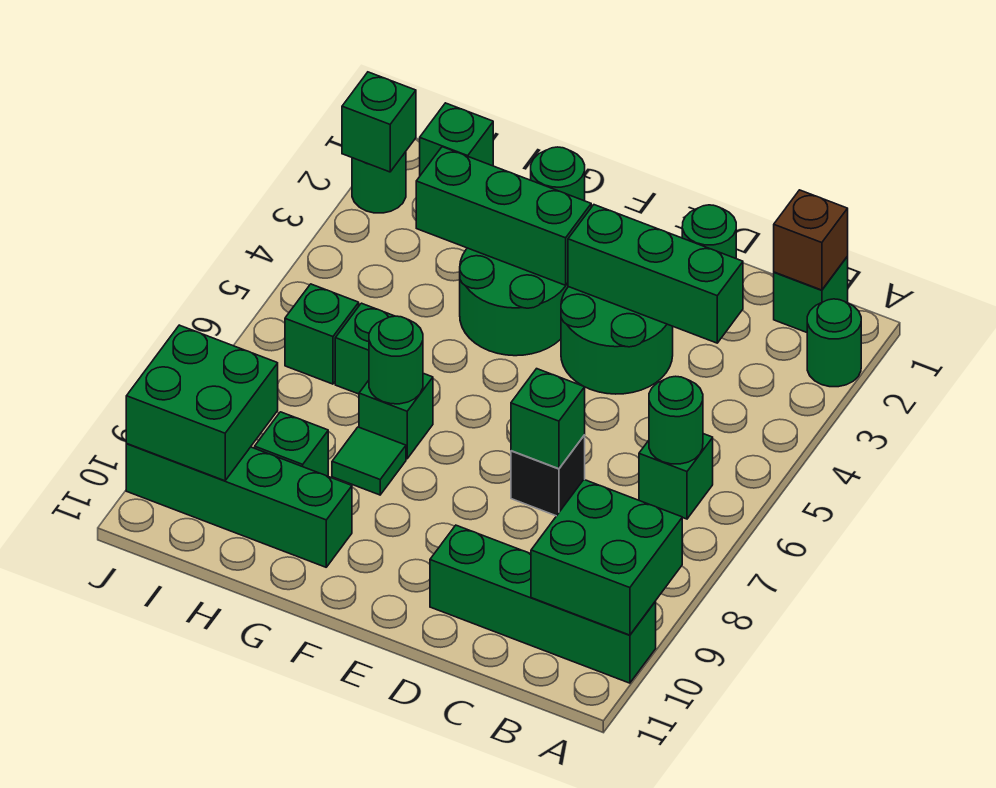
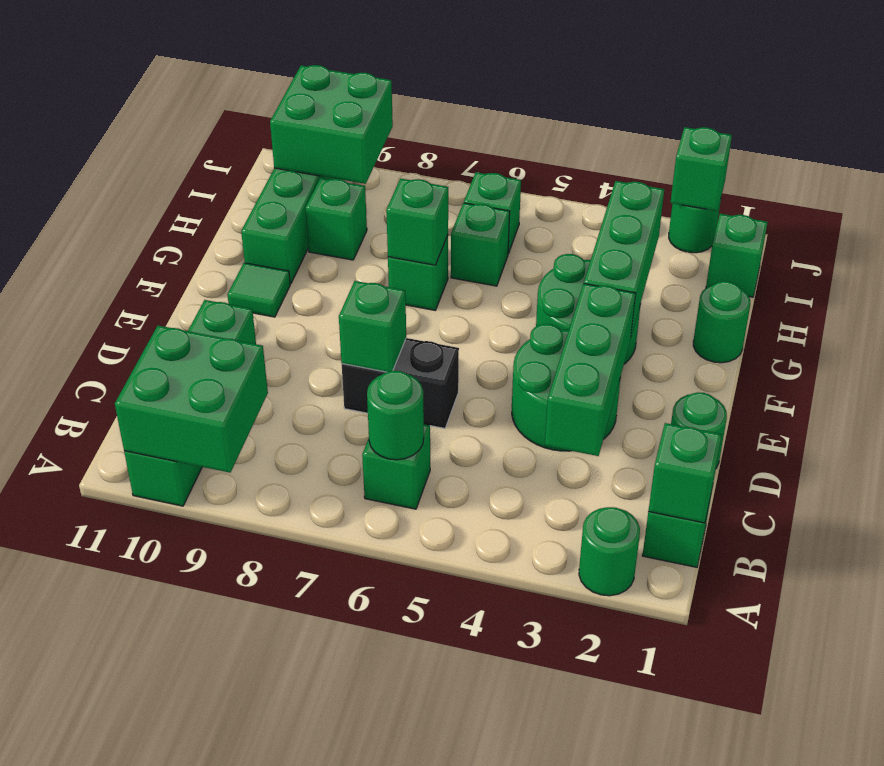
brown 1x1 brick [774,190,848,290] -> green 1x1 brick [648,423,722,523]
black 1x1 brick [511,435,585,516] -> black 1x2 brick [342,338,459,428]
green 1x1 round brick [369,316,423,404] -> green 1x1 brick [386,179,448,265]
green 1x1 tile [332,427,406,495] -> green 1x1 tile moved to [227,263,290,317]

